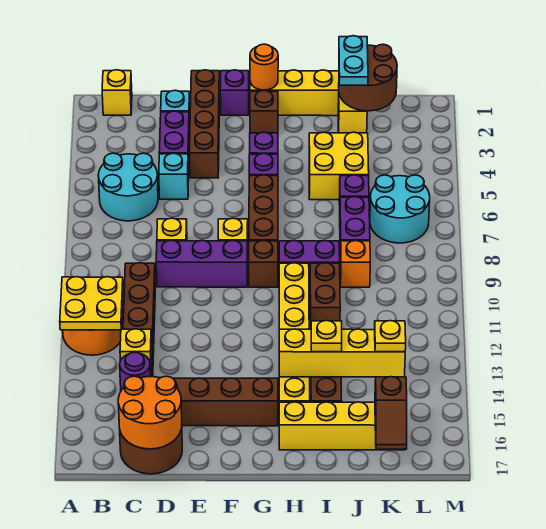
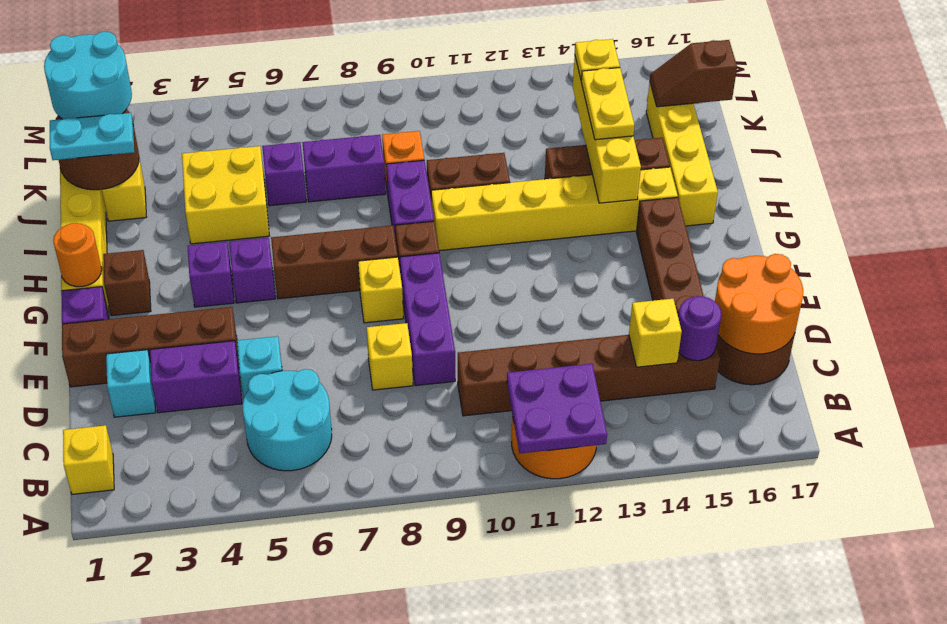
yellow 2x2 plate [60,277,123,330] -> purple 2x2 plate [507,364,607,453]
yellow 1x1 plate [311,321,342,352] -> yellow 1x2 plate [581,68,634,140]
cyan 2x2 round brick [370,175,430,243] -> cyan 2x2 round brick moved to [44,32,132,119]
brown 1x2 slope [375,377,407,449] -> brown 1x2 slope turned to [650,40,737,107]

